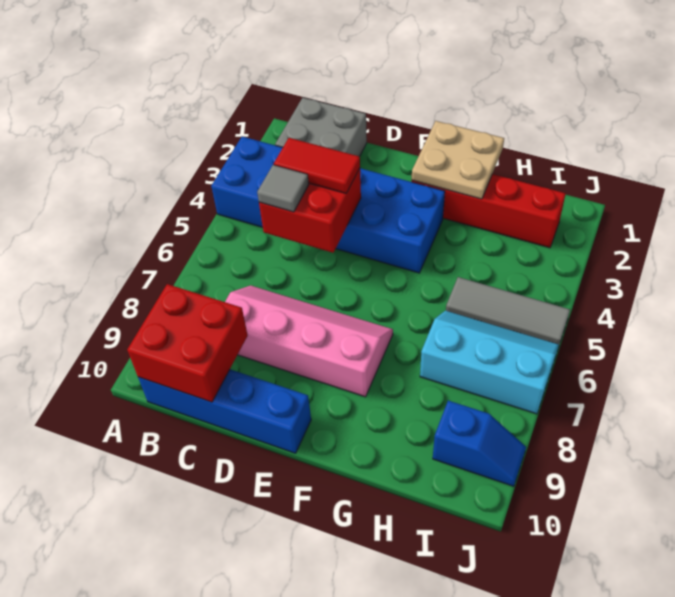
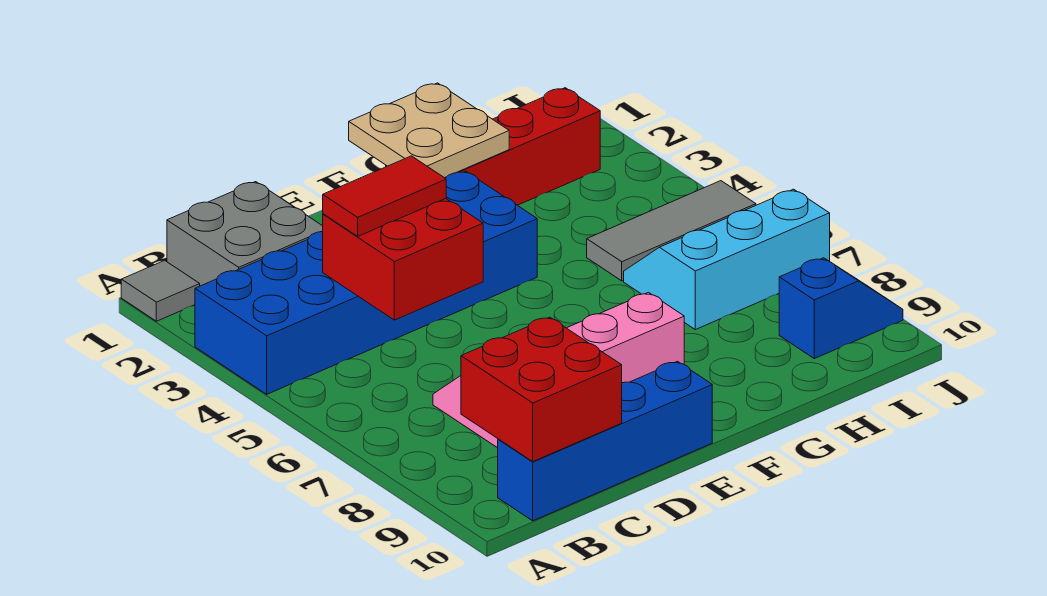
grey 1x1 tile [257,165,309,212] -> grey 1x1 tile moved to [121,260,200,321]

